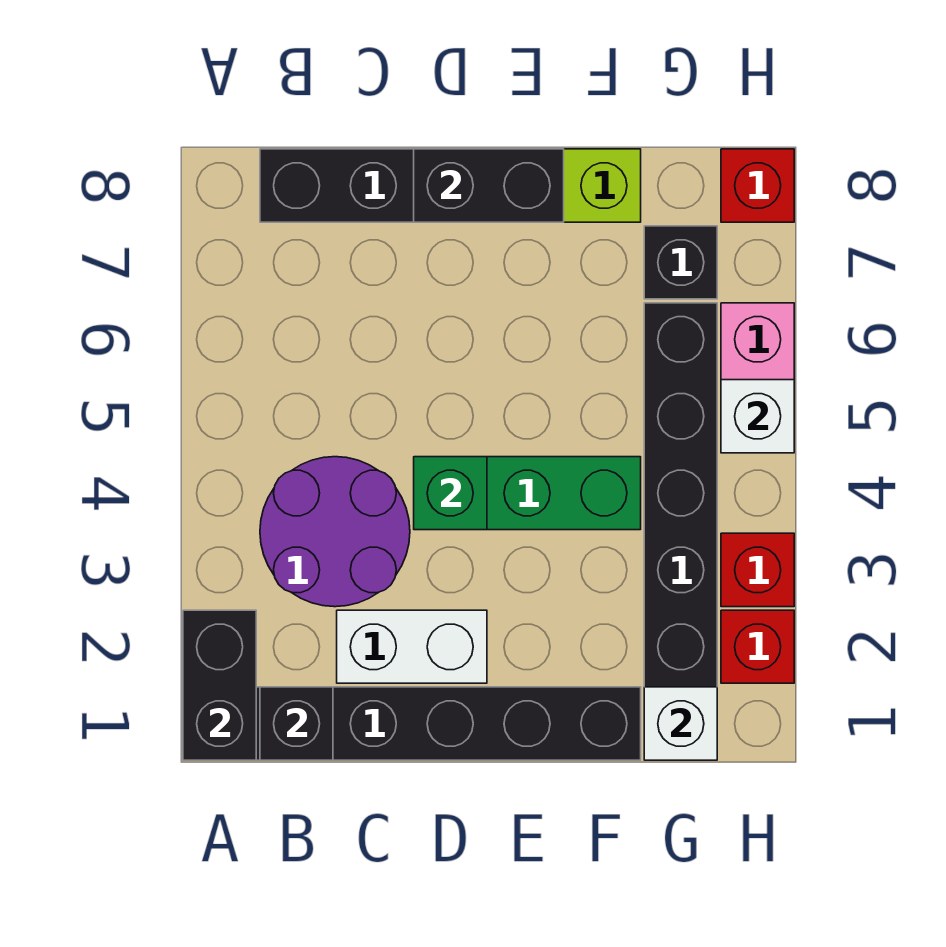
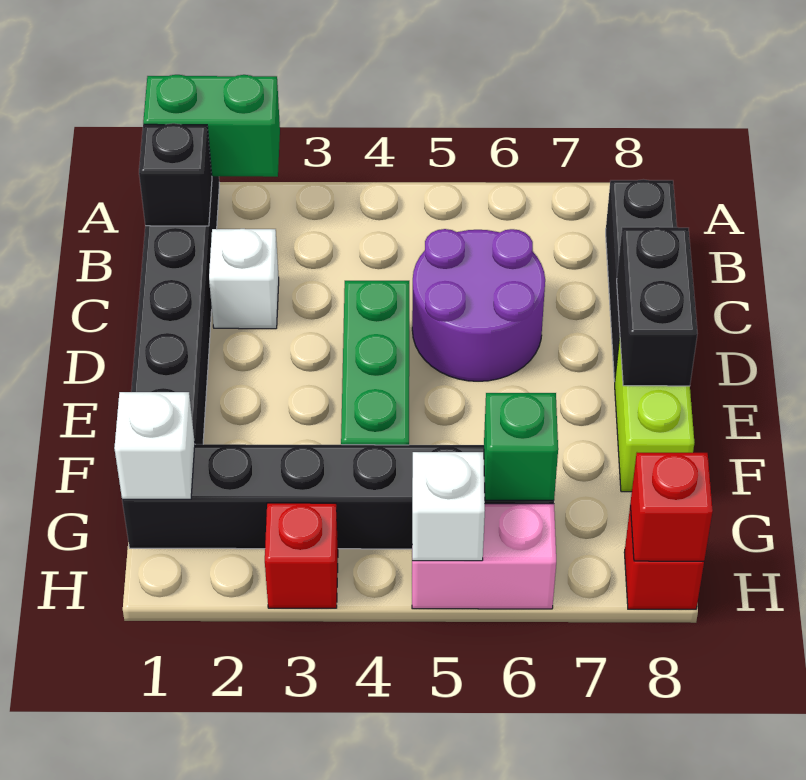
black 1x2 brick [183,610,256,760] -> green 1x2 brick [143,75,280,177]
purple 2x2 round brick [260,457,410,607] -> purple 2x2 round brick moved to [412,229,545,381]
white 1x2 brick [337,610,487,683] -> white 1x1 brick [209,229,279,329]
green 1x1 brick [414,457,487,530] -> green 1x1 brick moved to [484,393,558,500]
black 1x1 brick [644,226,717,299] -> none
red 1x1 brick [721,610,794,683] -> red 1x1 brick moved to [630,453,713,561]

